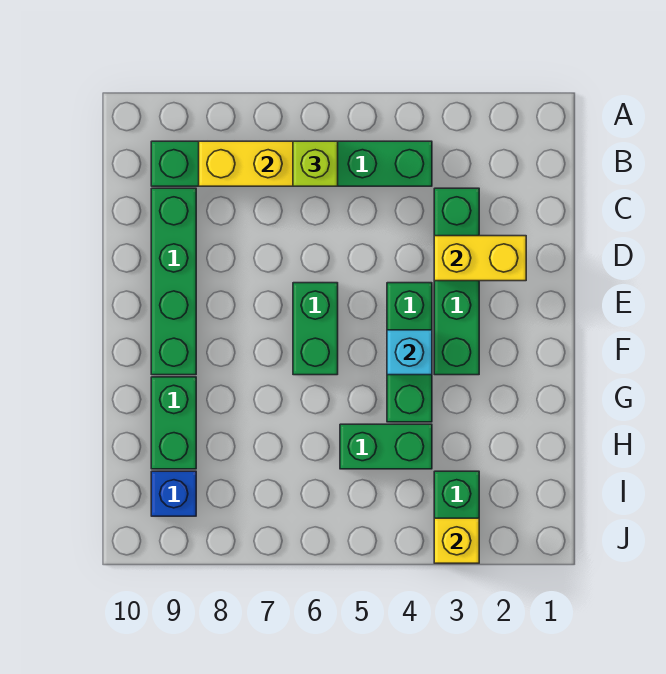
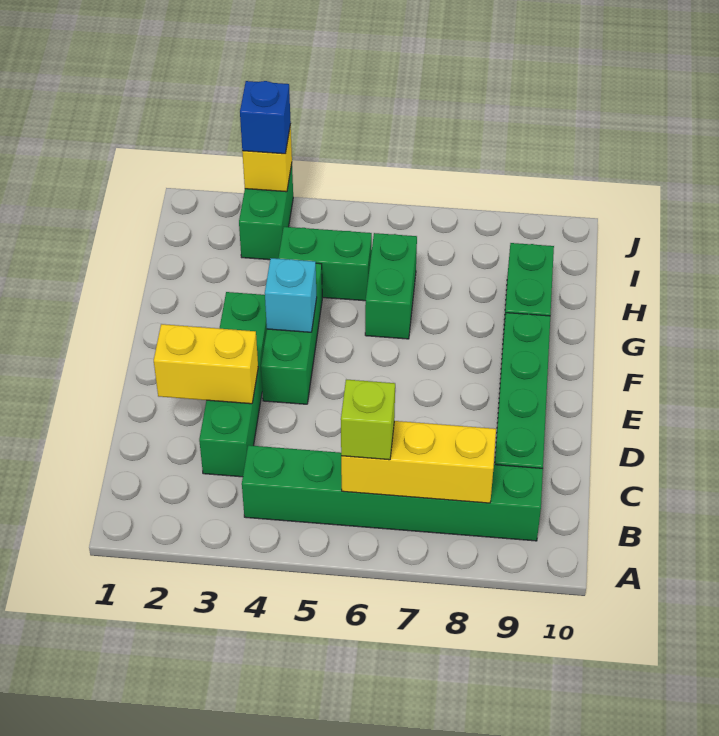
green 1x2 brick [293,283,338,375] -> green 1x2 brick moved to [365,233,417,339]
blue 1x1 brick [151,471,196,516] -> blue 1x1 brick moved to [240,81,291,154]

